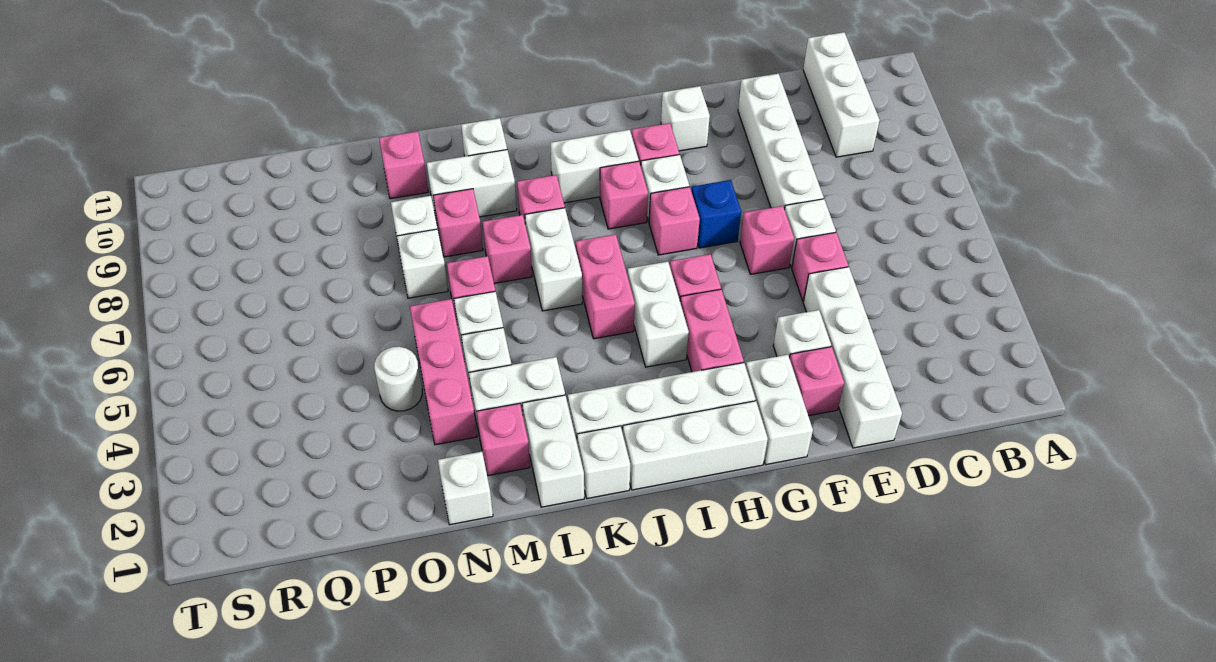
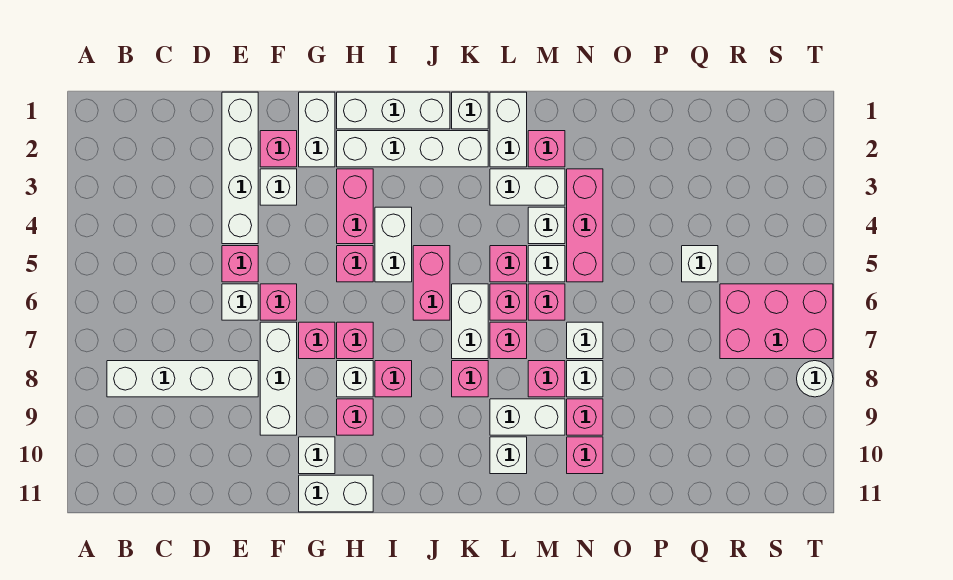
white 1x3 brick [803,32,880,157] -> white 1x3 brick moved to [260,322,297,435]
white 1x4 brick [738,74,824,209] -> white 1x4 brick turned to [107,361,258,397]
blue 1x1 brick [691,180,741,248] -> pink 1x1 brick [299,322,335,359]
white 1x2 brick [551,130,639,203] -> white 1x2 brick moved to [299,475,373,512]
none -> pink 1x1 brick [490,246,527,282]
none -> pink 1x1 brick [490,284,527,320]
white 1x1 brick [438,452,493,525] -> white 1x1 brick moved to [682,246,718,282]
none -> pink 1x1 brick [567,399,603,435]
white 1x1 round brick [374,347,422,411] -> white 1x1 round brick moved to [797,361,833,397]
none -> pink 2x3 brick [720,284,833,359]

